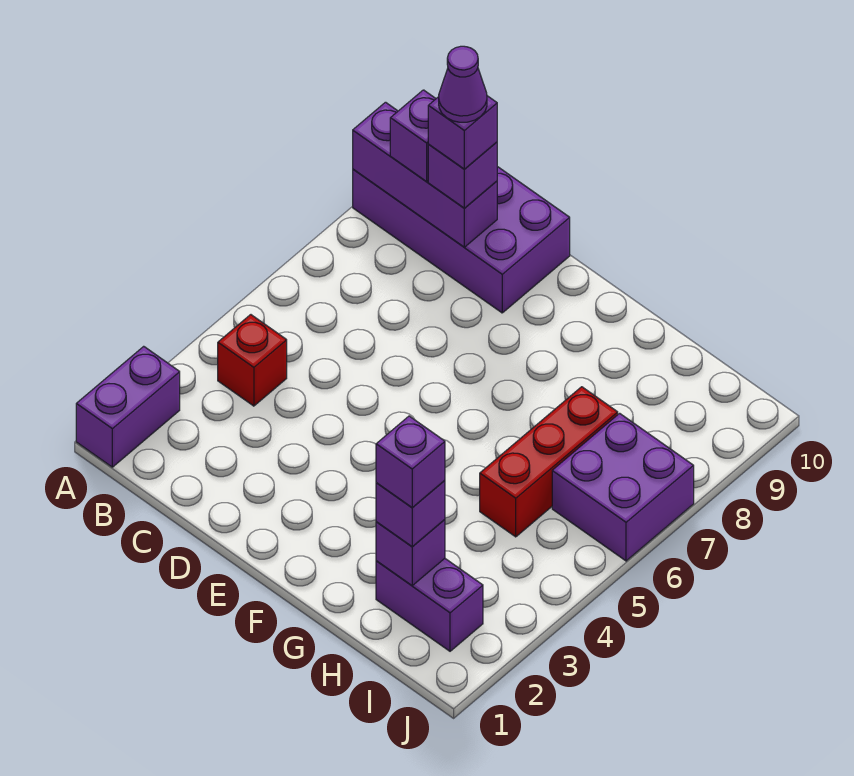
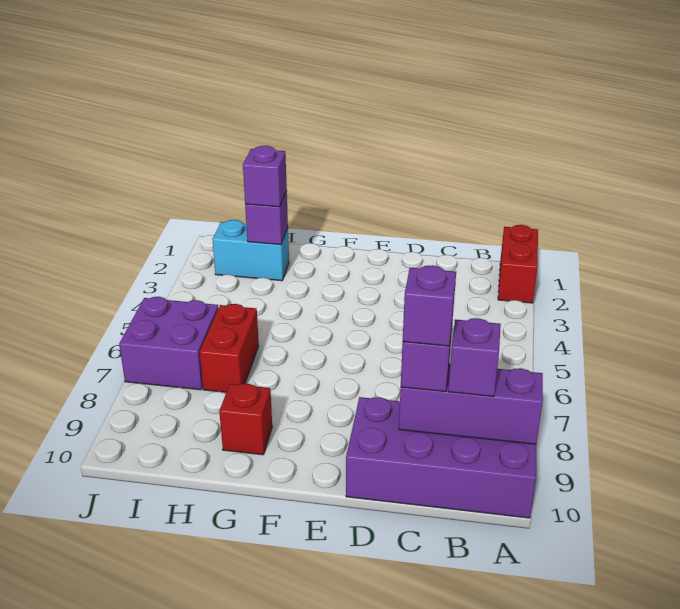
purple 1x2 brick [76,346,180,467] -> red 1x2 brick [498,225,538,303]
red 1x1 brick [218,315,287,406] -> red 1x1 brick moved to [219,384,272,455]
purple 1x1 cone [439,46,487,122] -> none
purple 1x2 brick [376,559,483,651] -> cyan 1x2 brick [212,220,289,281]
purple 1x1 brick [376,416,445,508] -> none
red 1x3 brick [480,387,618,537] -> red 1x2 brick [200,304,259,392]

